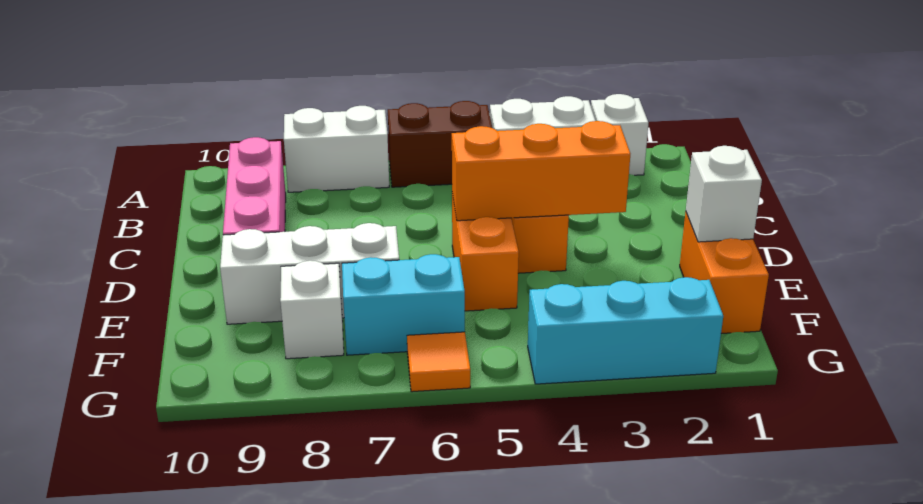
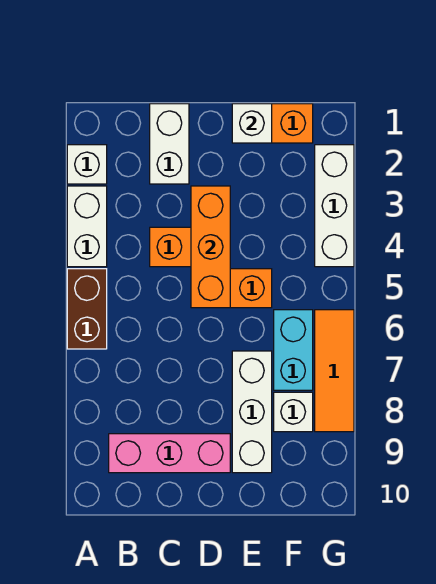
white 1x2 brick [284,106,389,192] -> white 1x2 brick moved to [150,104,189,184]
cyan 1x3 brick [528,277,723,384] -> white 1x3 brick [315,145,354,267]
orange 1x1 tile [407,332,470,392] -> orange 1x3 tile [315,310,354,432]

